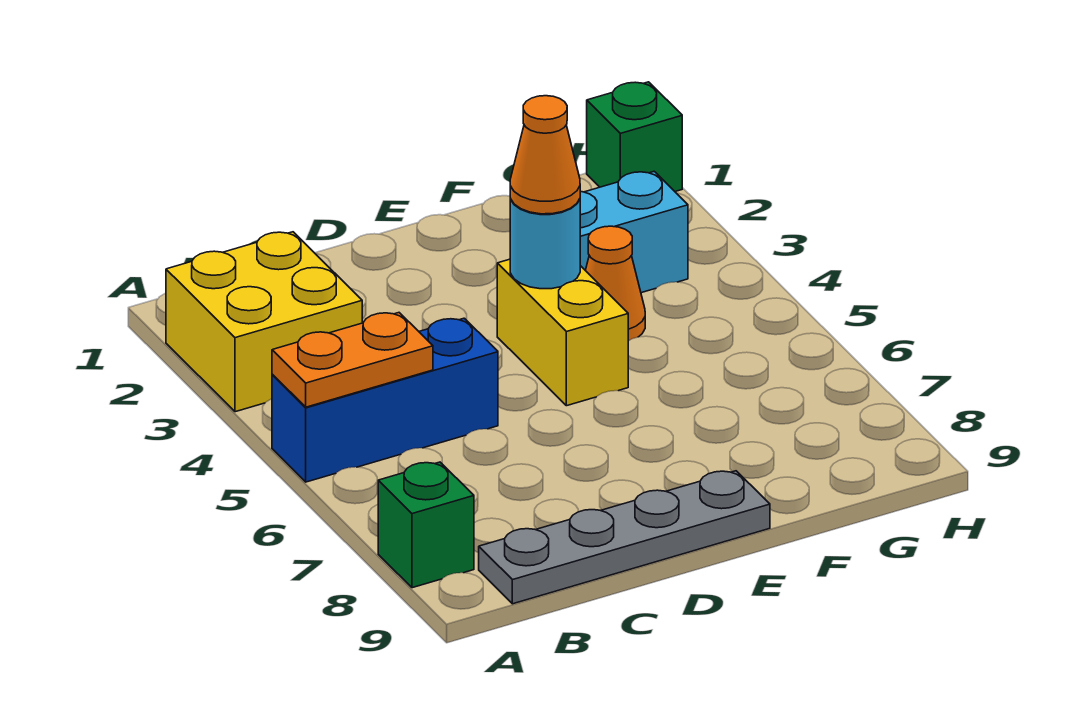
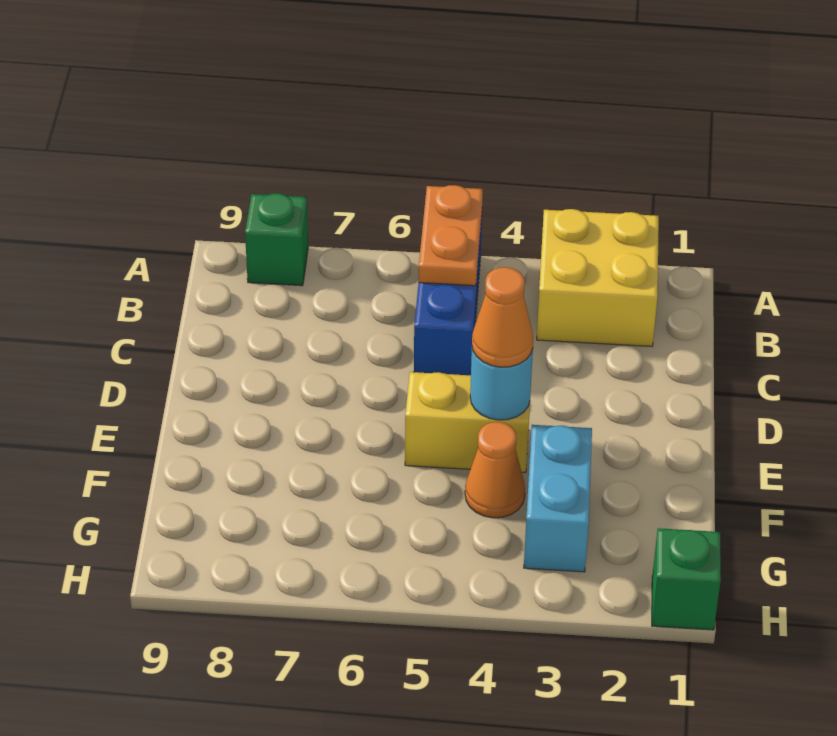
grey 1x4 plate [479,471,770,604] -> none

